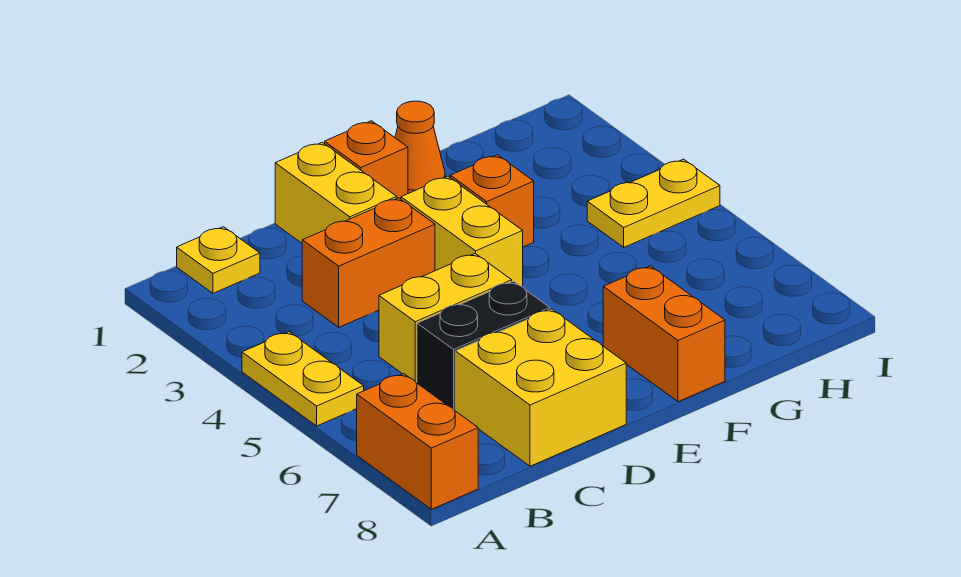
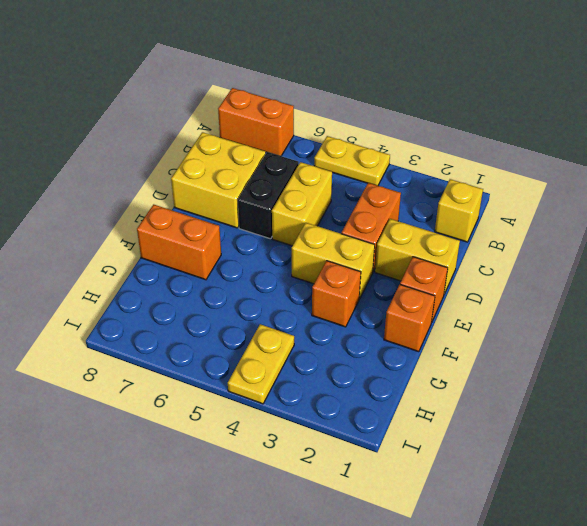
yellow 1x1 plate [177,227,260,293] -> yellow 1x1 brick [435,179,483,242]
orange 1x1 cone [395,101,445,194] -> orange 1x1 brick [384,285,435,352]

